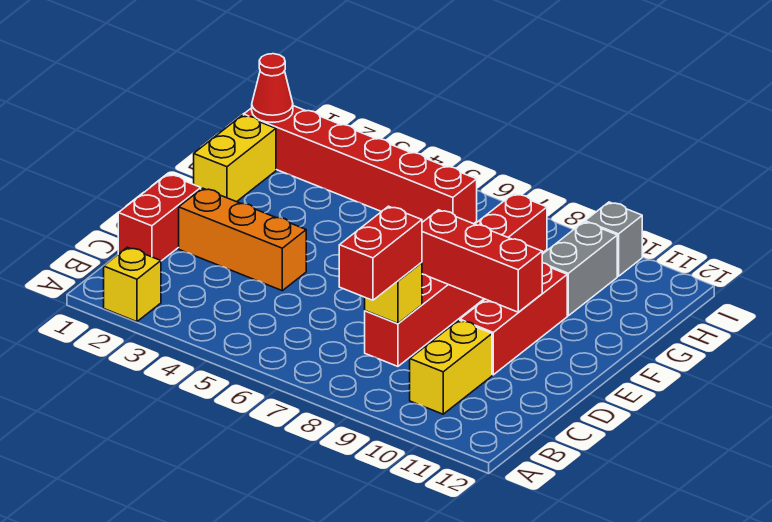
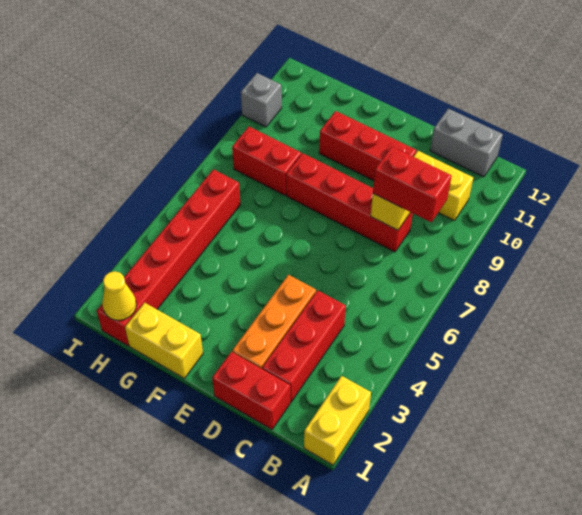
yellow 1x1 brick [104,247,161,322] -> yellow 1x2 brick [304,376,371,465]
red 1x3 brick [422,210,542,312] -> red 1x3 brick moved to [262,290,346,402]
grey 1x2 brick [542,222,617,316] -> grey 1x2 brick moved to [430,109,503,177]
red 1x1 cone [252,54,293,122] -> yellow 1x1 cone [102,271,136,320]

